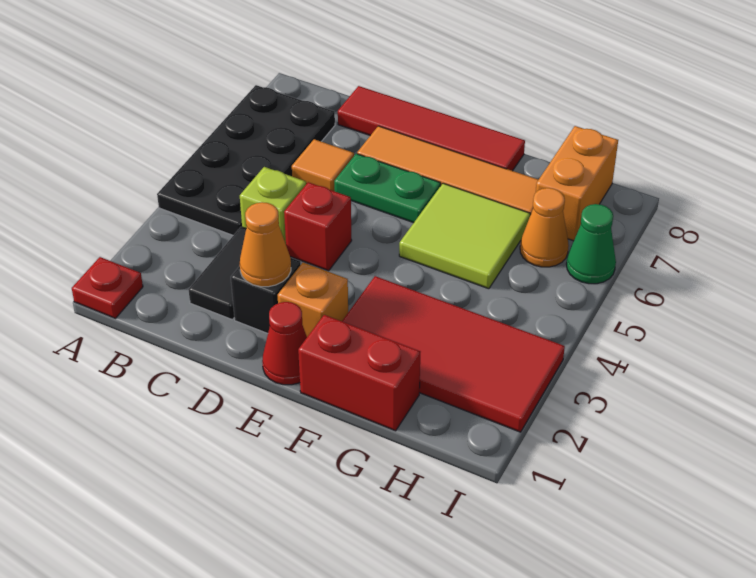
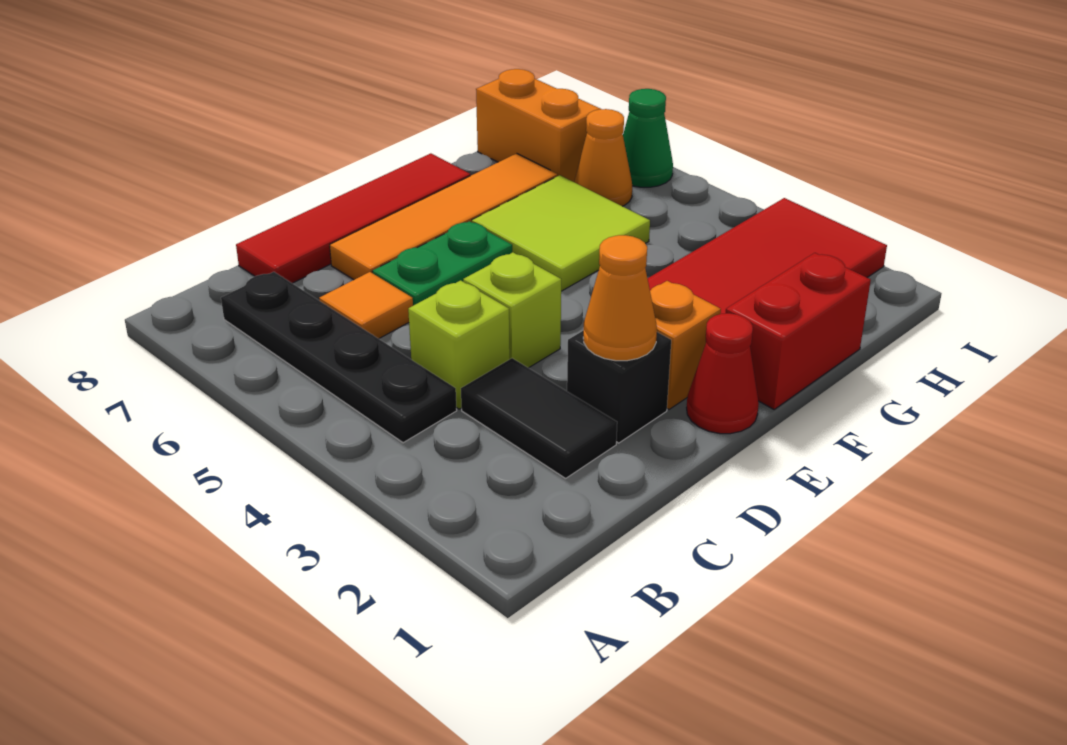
red 1x1 plate [72,257,143,318] -> none
black 2x4 plate [157,85,335,235] -> black 1x4 plate [221,272,457,443]
red 1x1 brick [284,182,352,271] -> lime 1x1 brick [463,252,561,368]

